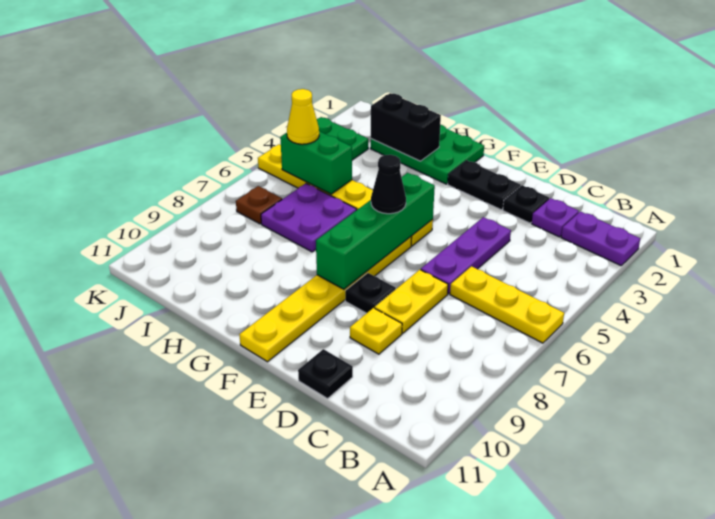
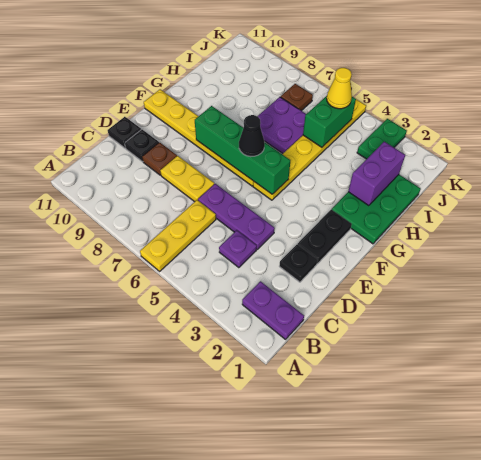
purple 1x2 plate [561,211,640,266] -> purple 1x2 plate turned to [242,281,304,339]
purple 1x1 plate [532,198,579,237] -> purple 1x1 plate moved to [219,230,257,268]
yellow 1x1 plate [350,308,402,354] -> brown 1x1 plate [142,142,177,175]
black 1x1 plate [345,273,396,313] -> black 1x1 plate moved to [125,130,159,162]
black 1x2 brick [371,93,441,161] -> purple 1x2 brick [348,142,405,206]

